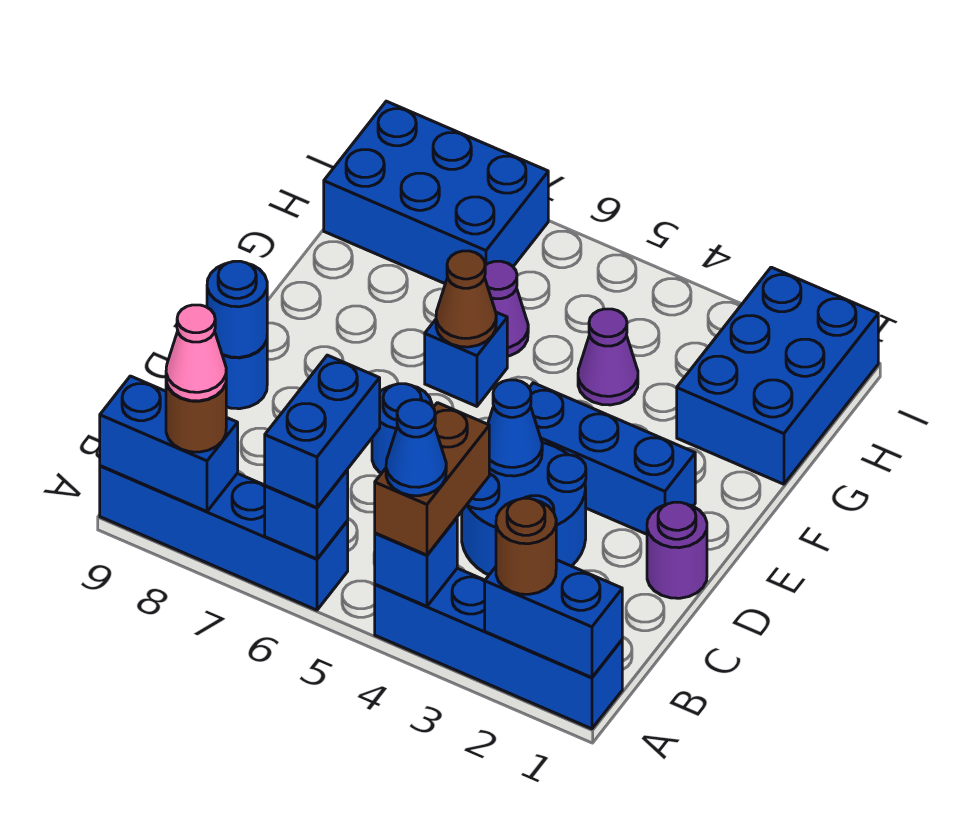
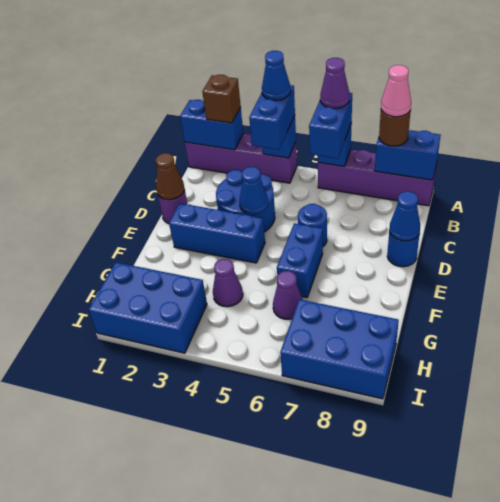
blue 1x4 brick [375,568,622,729] -> purple 1x4 brick [185,134,297,183]
brown 1x1 round brick [496,498,556,594] -> brown 1x1 brick [202,75,241,123]
brown 1x2 brick [375,403,489,555] -> blue 1x2 brick [249,85,295,150]
blue 1x4 brick [100,466,348,610] -> purple 1x4 brick [318,150,437,206]
none -> purple 1x1 cone [320,58,350,108]
blue 1x1 round brick [207,261,267,357] -> blue 1x1 cone [389,191,420,241]
blue 1x1 brick [425,312,507,406] -> blue 1x2 brick [277,223,323,298]
brown 1x1 cone [436,251,496,347] -> brown 1x1 cone moved to [156,153,185,200]
blue 2x3 brick [677,267,878,484] -> blue 2x3 brick turned to [88,262,207,353]

